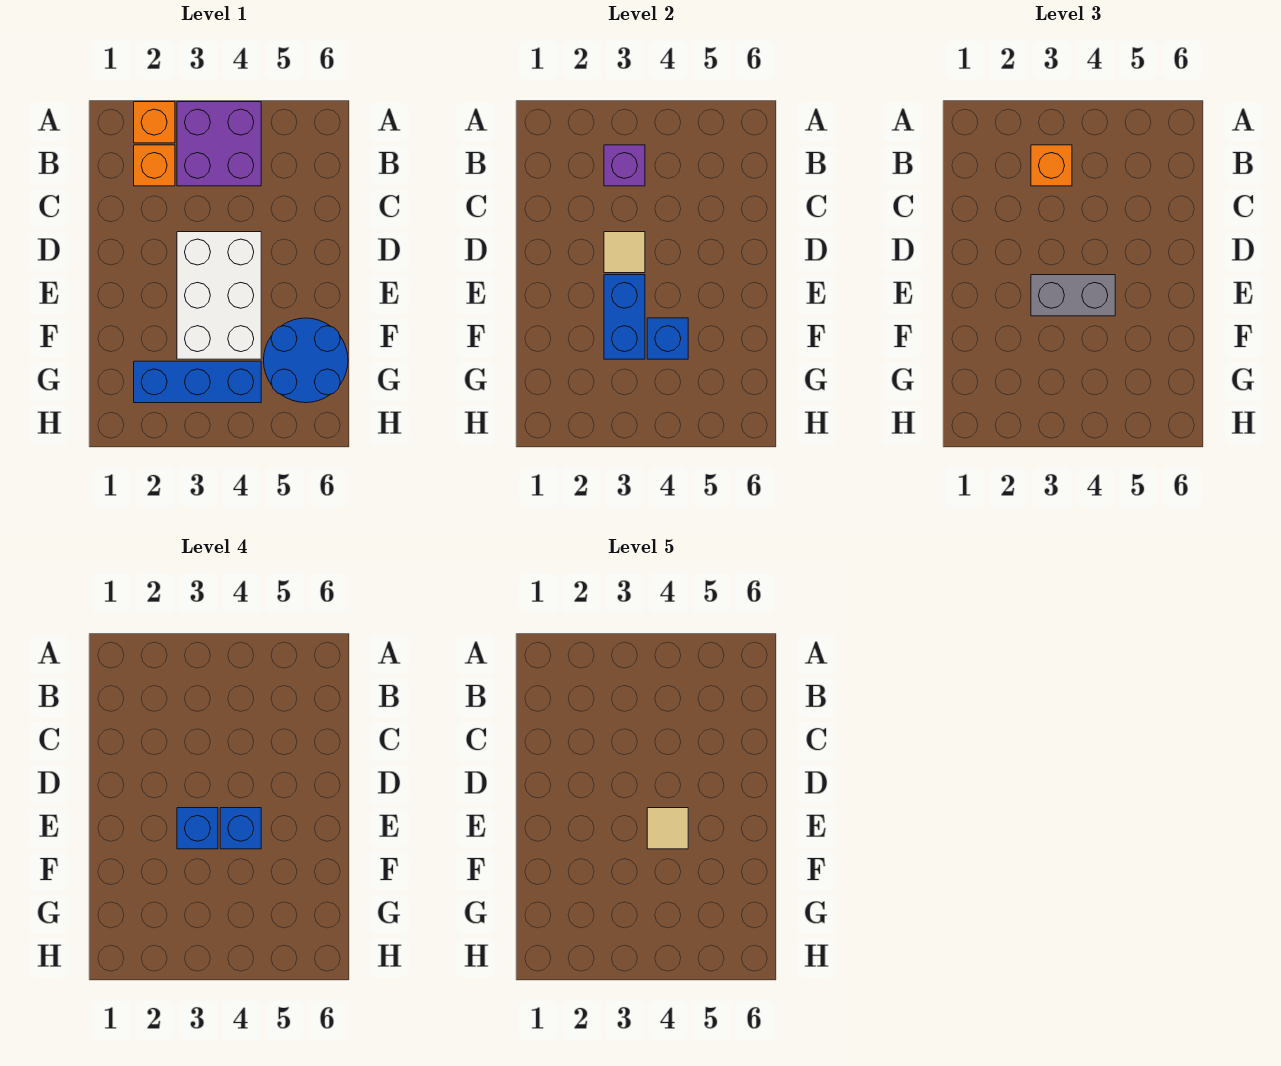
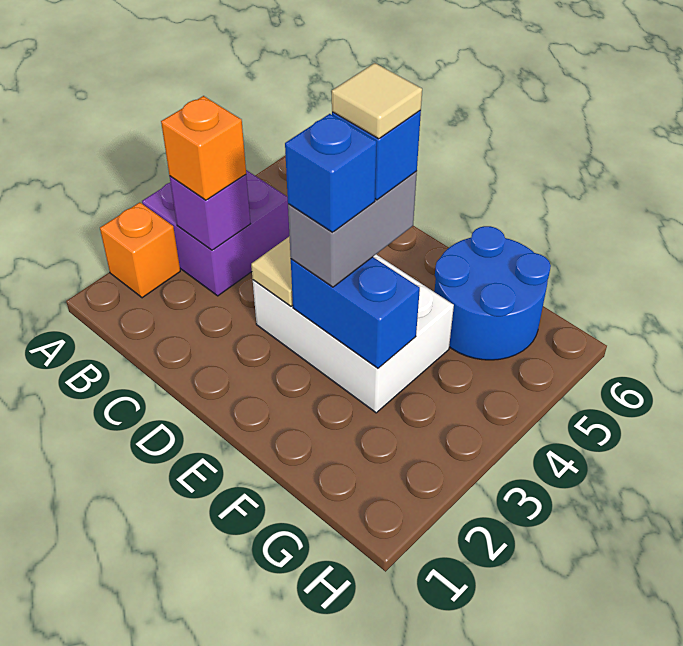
orange 1x1 brick [134,145,175,186] -> none
blue 1x1 brick [647,318,688,359] -> none
blue 1x3 brick [134,361,261,403] -> none

